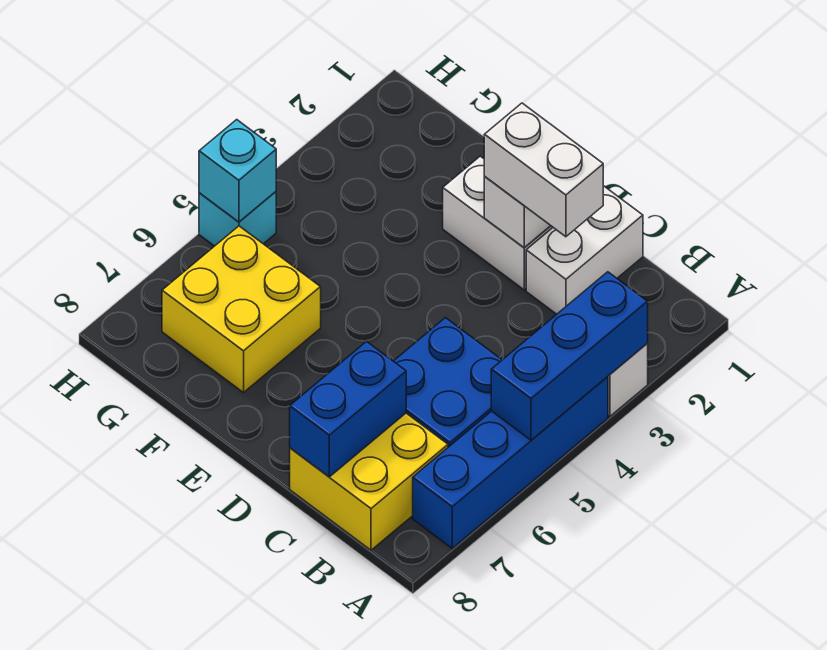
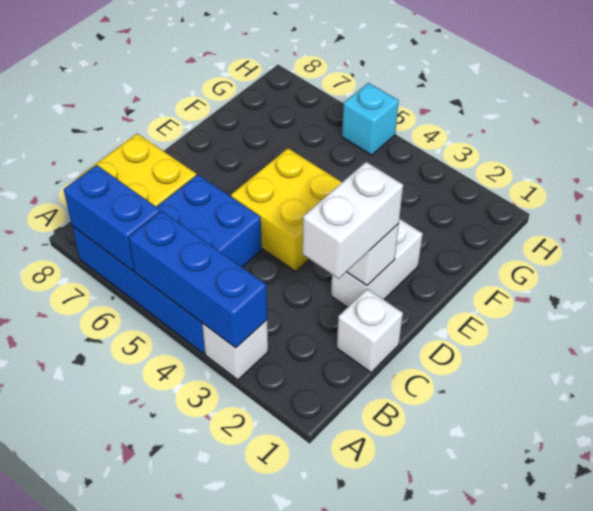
white 1x2 brick [526,186,643,314] -> white 1x1 brick [337,289,403,373]
blue 1x2 brick [290,341,406,477] -> blue 1x2 brick moved to [64,165,160,271]
yellow 2x2 brick [162,226,321,393] -> yellow 2x2 brick moved to [231,148,342,271]
cyan 1x1 brick [199,120,276,222] -> none

